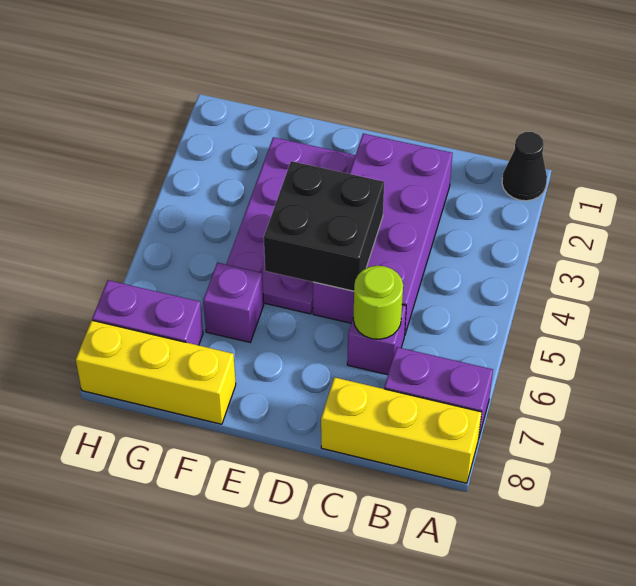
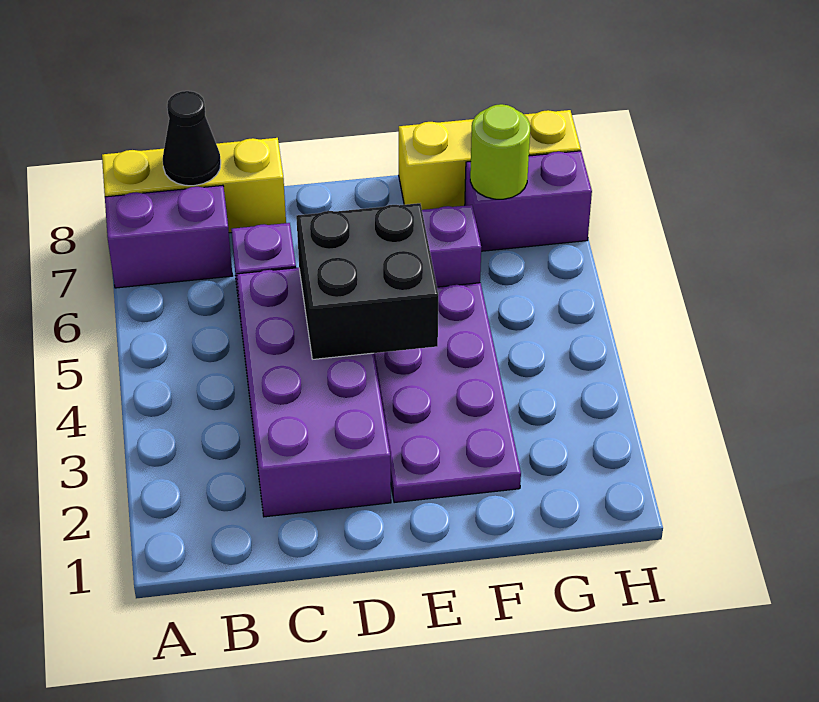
black 1x1 cone [502,132,547,201] -> black 1x1 cone moved to [163,91,221,186]
lime 1x1 round brick [353,266,403,339] -> lime 1x1 round brick moved to [470,104,530,199]

